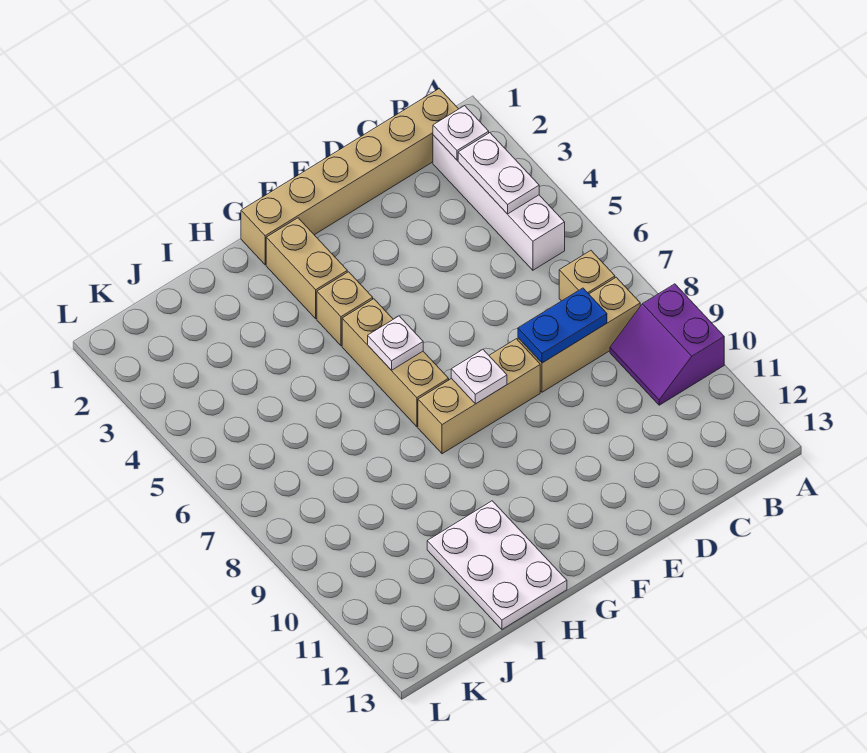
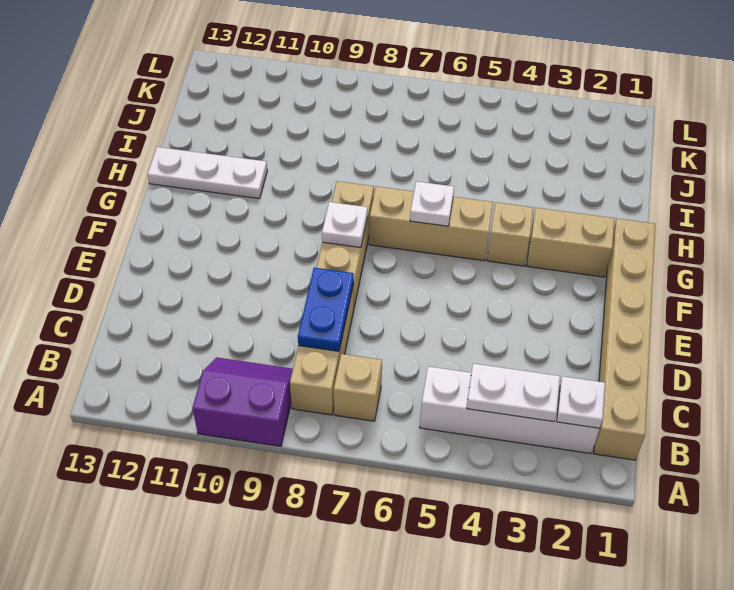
white 2x3 plate [427,501,567,629] -> white 1x3 plate [148,147,267,199]

